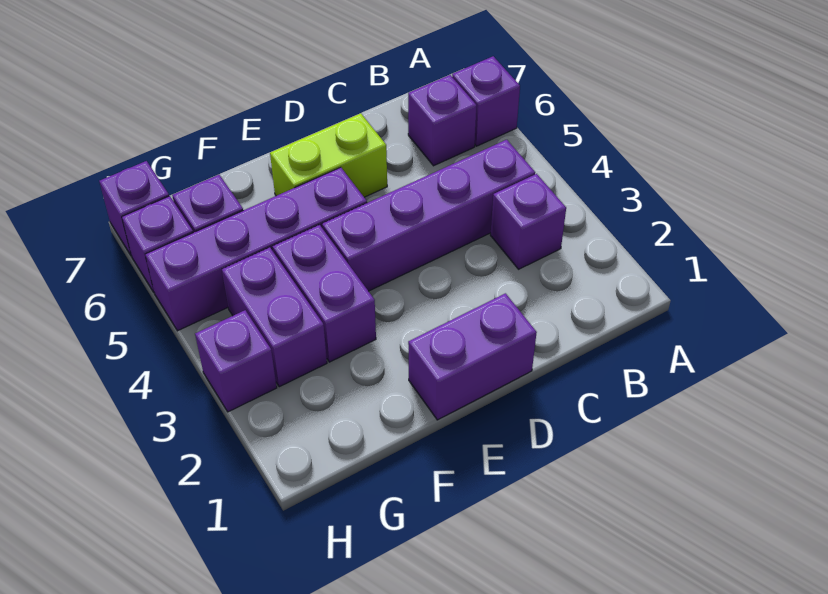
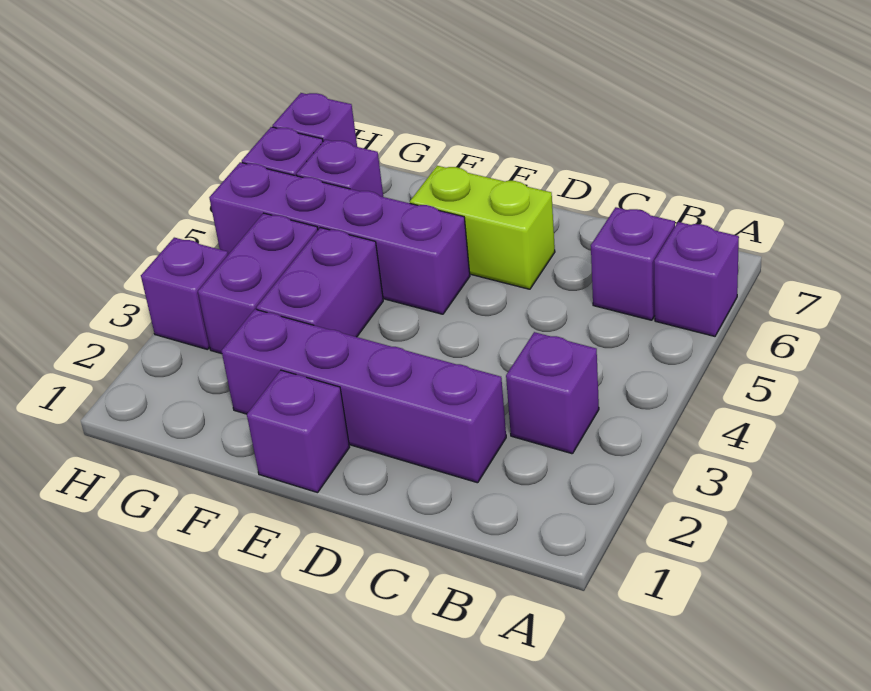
purple 1x4 brick [322,140,535,291] -> purple 1x4 brick moved to [222,309,506,483]
purple 1x2 brick [408,293,537,420] -> purple 1x1 brick [247,370,350,493]

